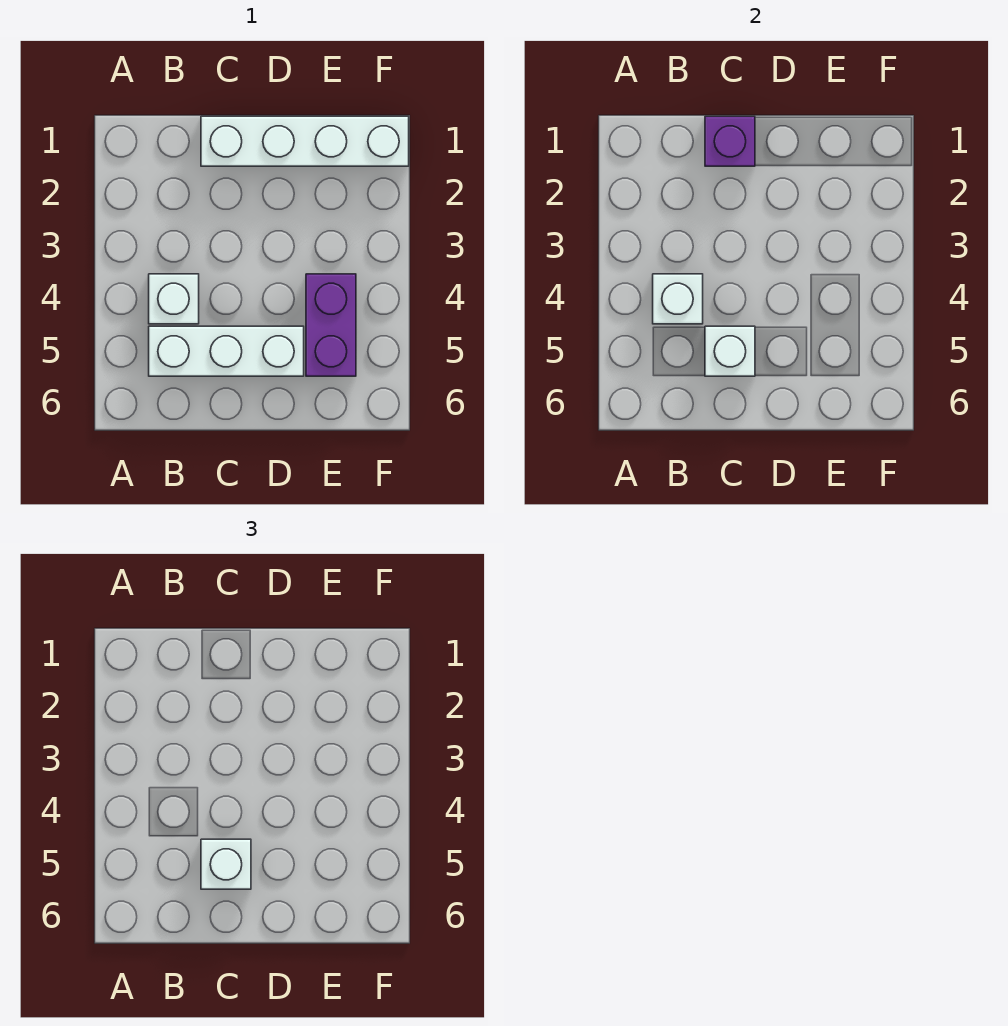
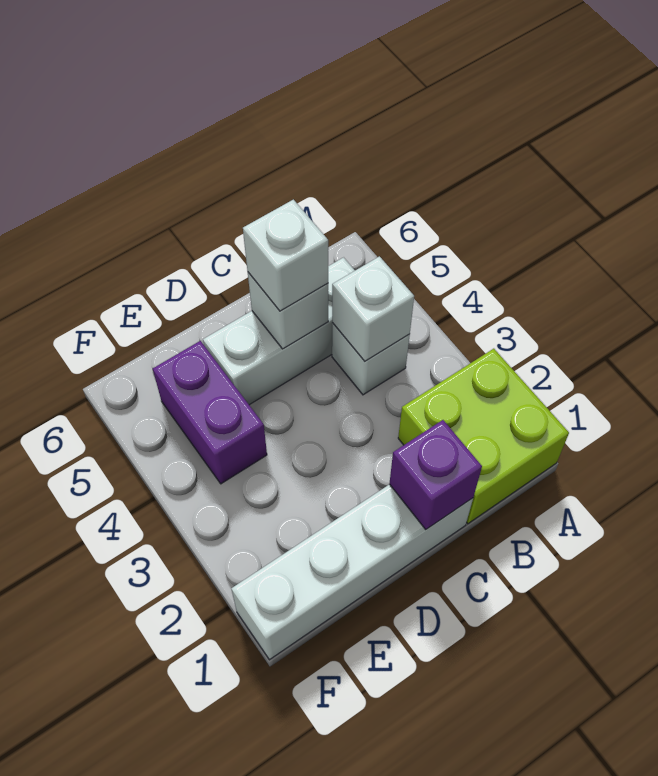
none -> lime 2x2 brick [398,349,569,524]

